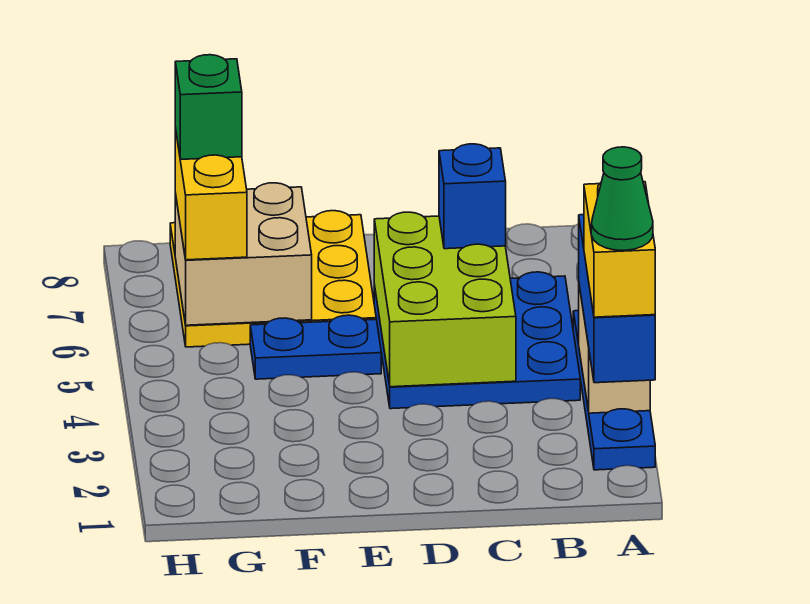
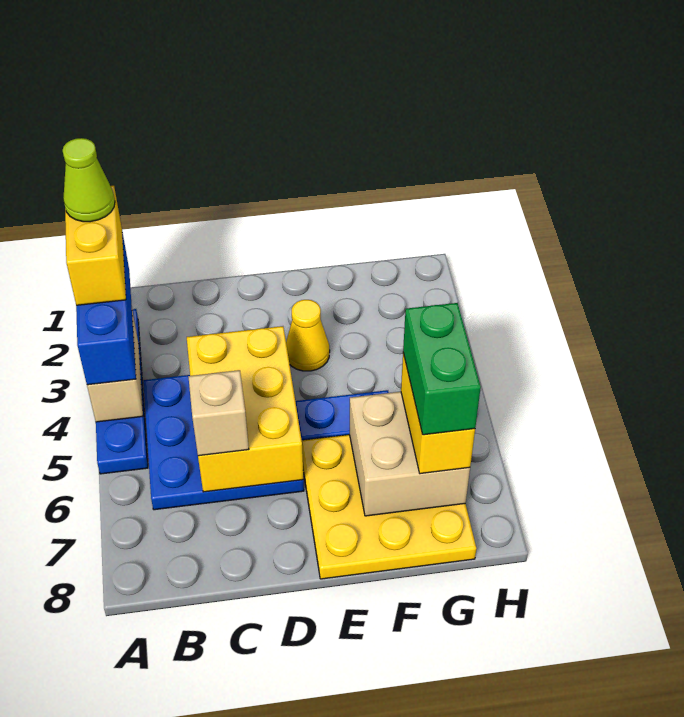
green 1x1 cone [591,147,653,250] -> lime 1x1 cone [63,138,115,222]
lime 2x3 brick [374,212,516,387] -> yellow 2x3 brick [187,326,303,492]
blue 1x1 brick [439,144,506,249] -> tan 1x1 brick [188,370,249,456]
none -> yellow 1x1 cone [286,300,330,371]
green 1x1 brick [175,55,242,160] -> green 1x2 brick [403,303,481,435]

